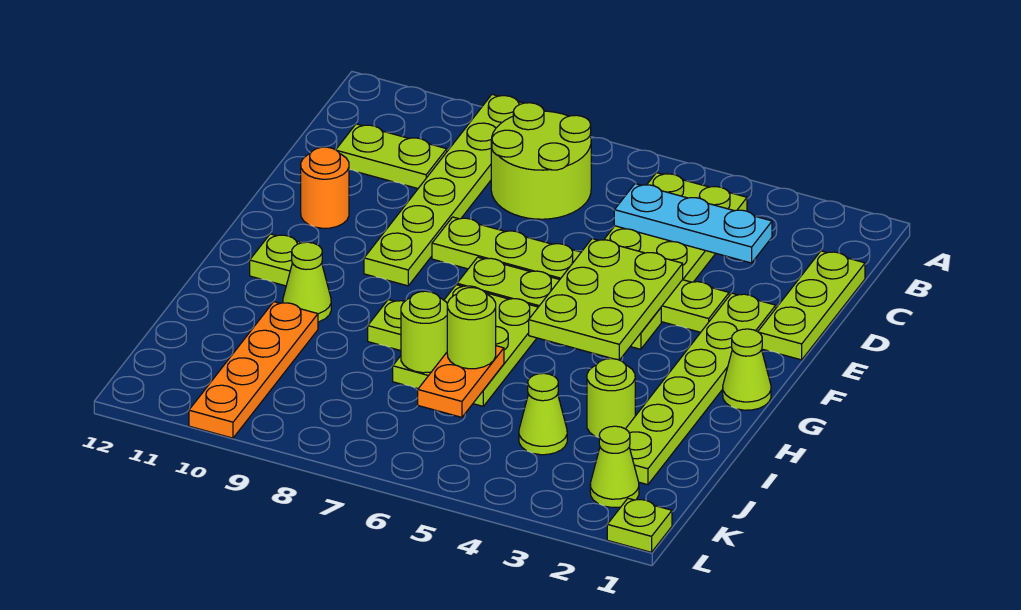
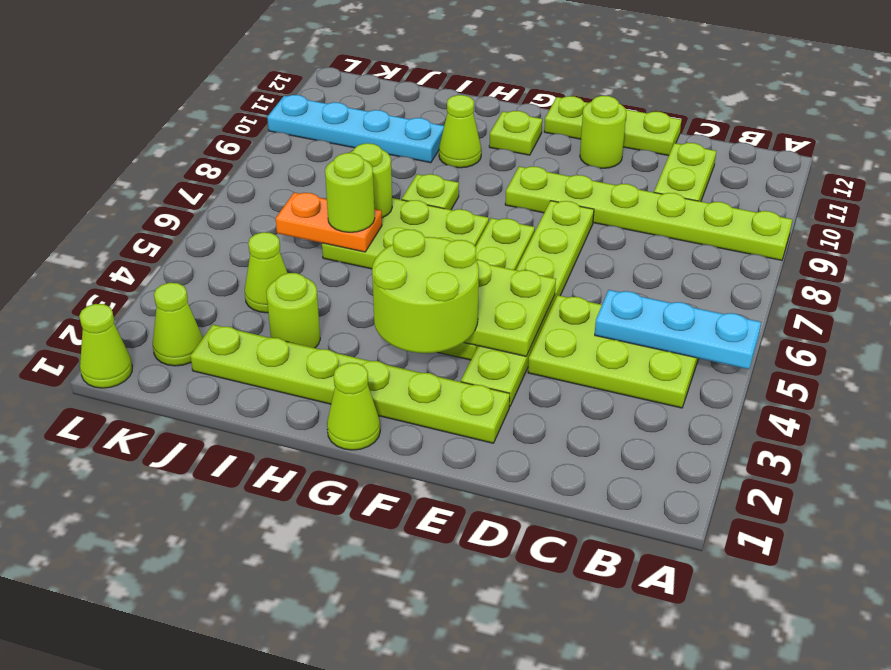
lime 2x2 round brick [491,103,591,219] -> lime 2x2 round brick moved to [372,229,479,353]
lime 1x3 plate [758,251,865,360] -> lime 1x3 plate moved to [544,96,681,156]
cyan 1x3 plate [614,184,772,263] -> cyan 1x3 plate turned to [595,290,761,369]
orange 1x1 round brick [301,147,349,228] -> lime 1x1 round brick [580,96,626,168]
orange 1x4 plate [189,302,318,438] -> cyan 1x4 plate [267,95,444,163]
lime 1x1 plate [607,498,672,552] -> lime 1x1 cone [79,304,132,388]

